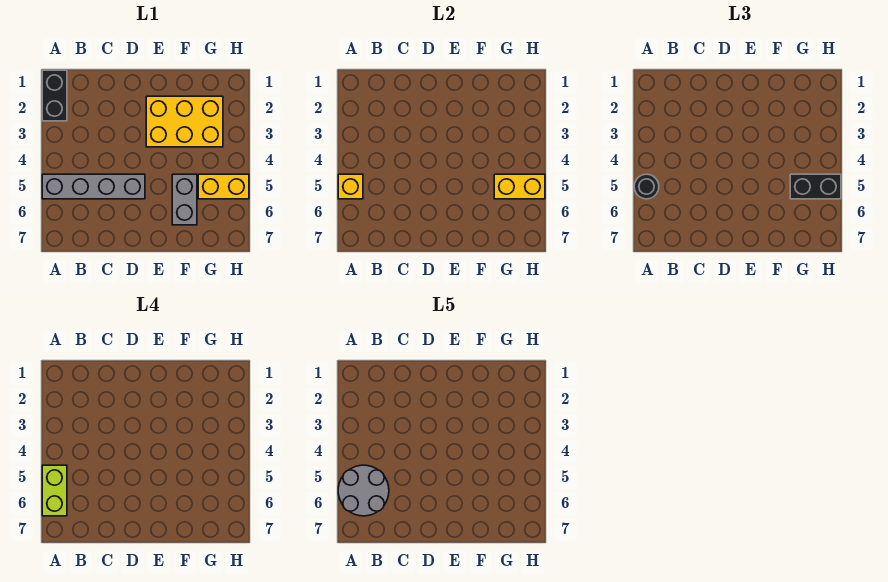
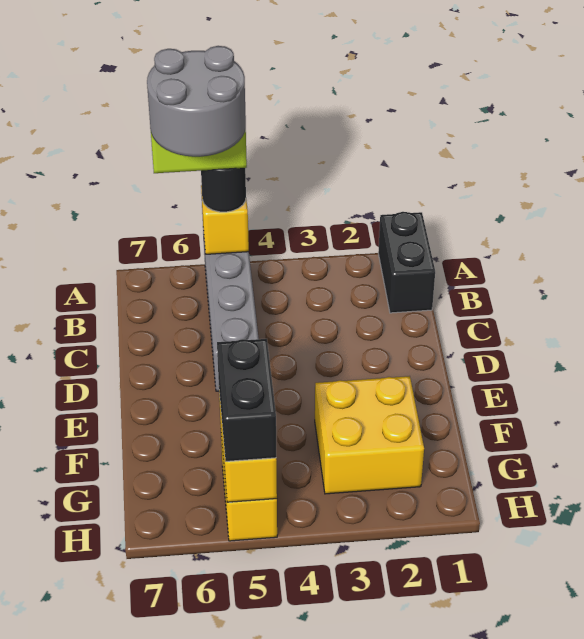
black 1x2 brick [42,70,67,121] -> black 1x2 brick turned to [378,212,435,313]
yellow 2x3 brick [146,96,223,147] -> yellow 2x2 brick [315,376,424,494]
grey 1x2 brick [172,174,197,225] -> none

